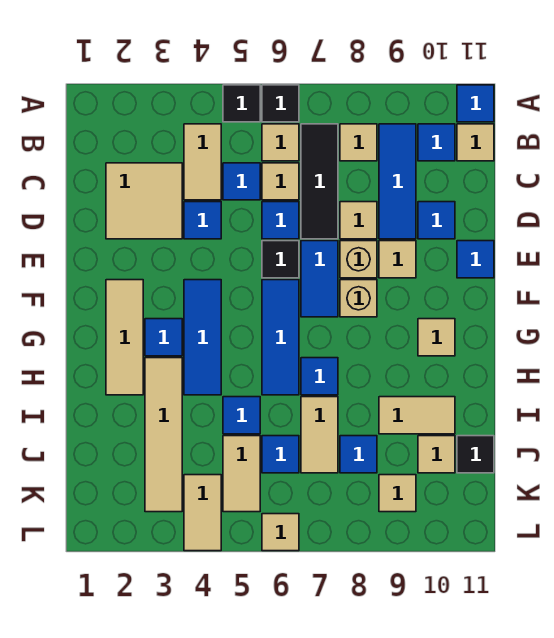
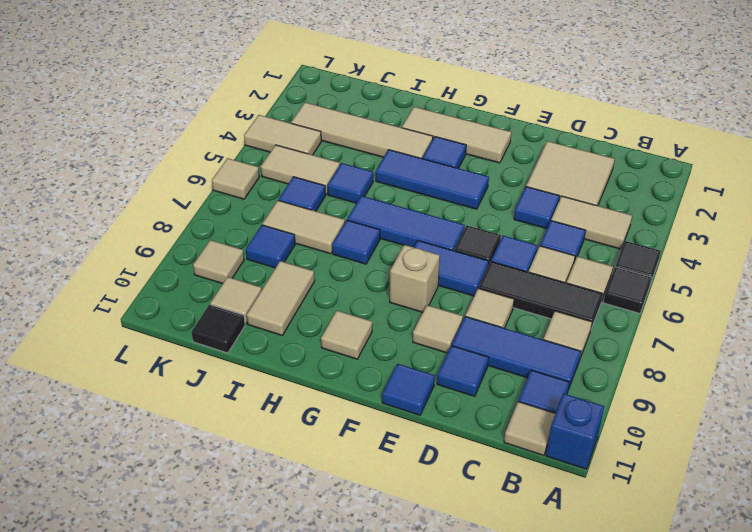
blue 1x1 tile [457,85,494,122] -> blue 1x1 brick [546,394,604,469]
tan 1x1 brick [340,241,377,278] -> none

